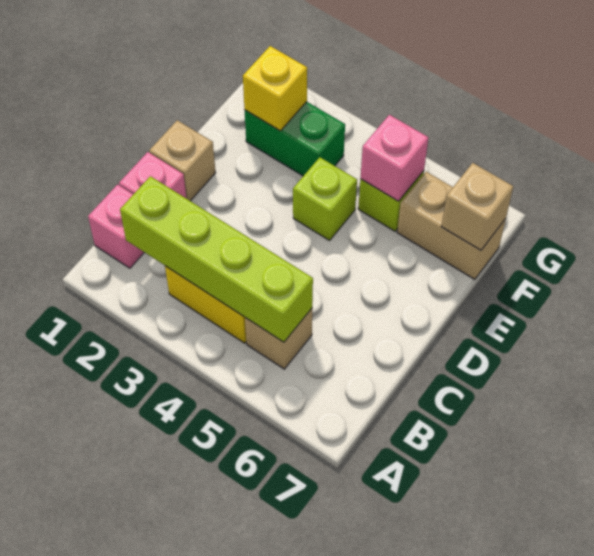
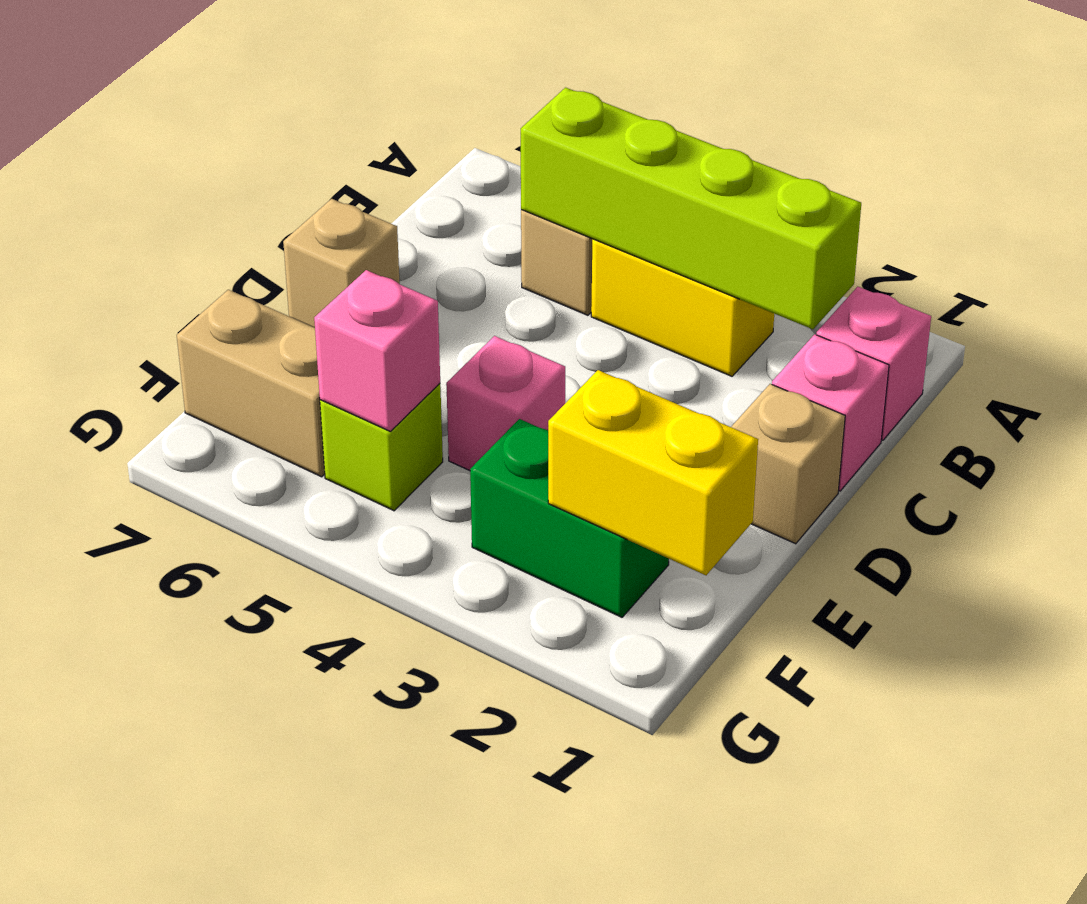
lime 1x1 brick [293,157,357,240] -> pink 1x1 brick [446,336,565,471]
yellow 1x1 brick [243,46,307,131] -> yellow 1x2 brick [548,370,758,575]
tan 1x1 brick [441,163,513,250] -> tan 1x1 brick moved to [283,199,400,328]

